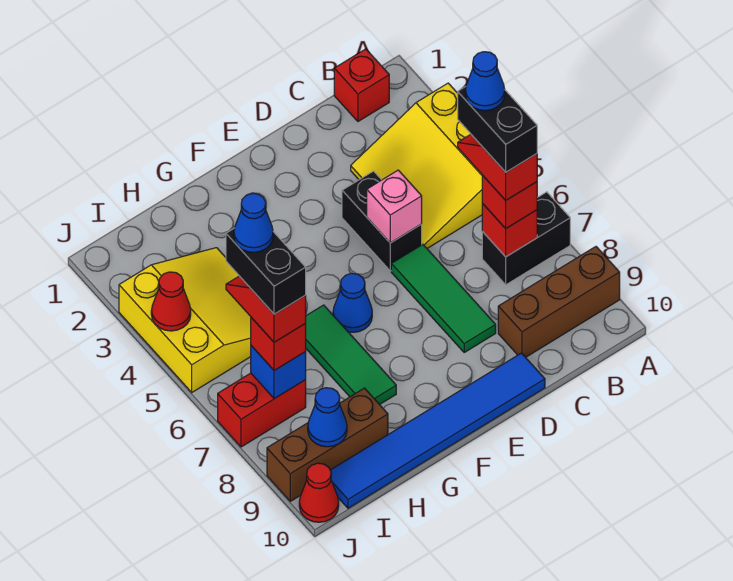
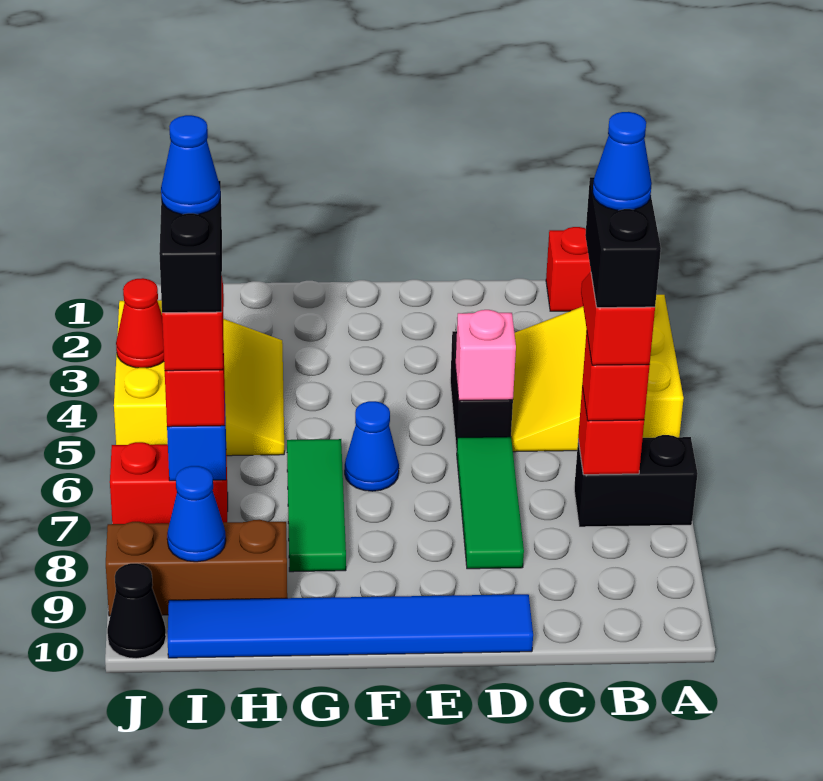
brown 1x3 brick [498,247,620,357] -> none
red 1x1 cone [299,463,339,522] -> black 1x1 cone [107,563,166,659]

